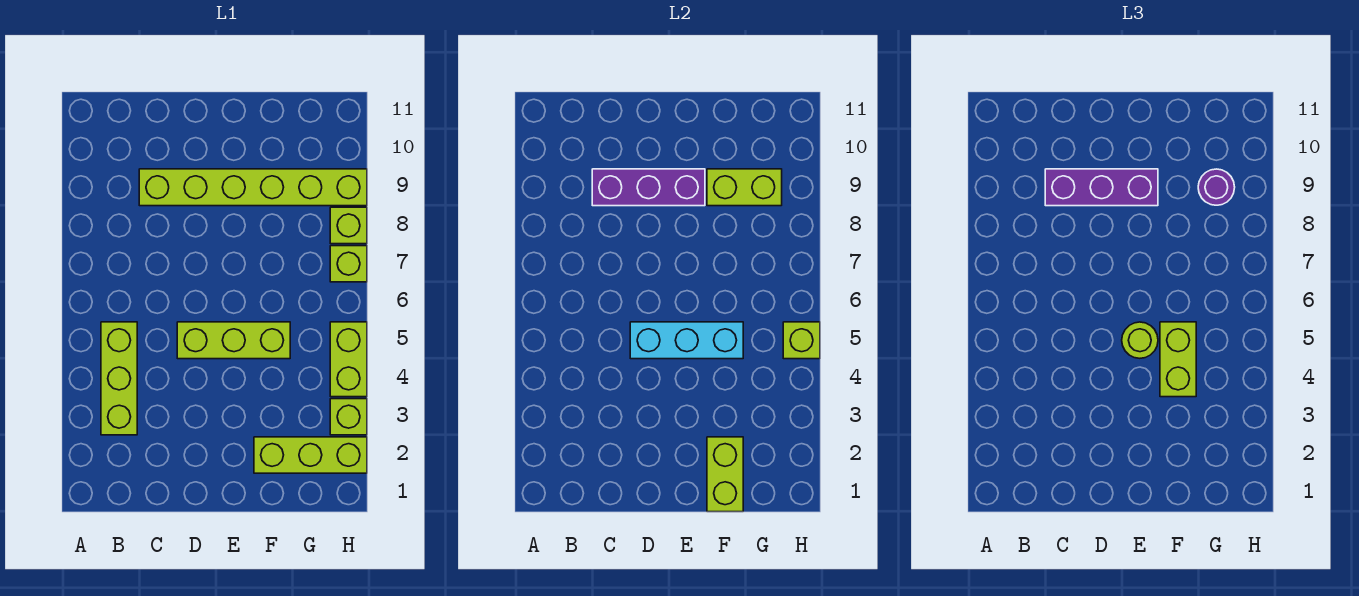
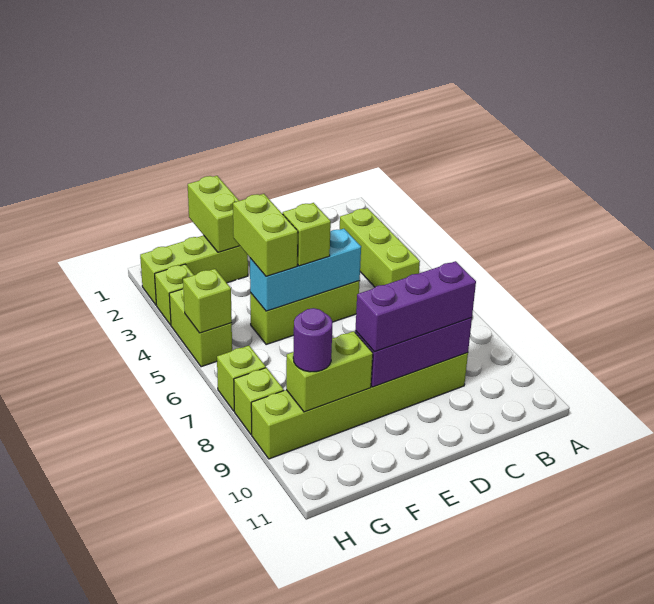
lime 1x1 round brick [1122,322,1158,358] -> lime 1x1 brick [283,203,331,266]

